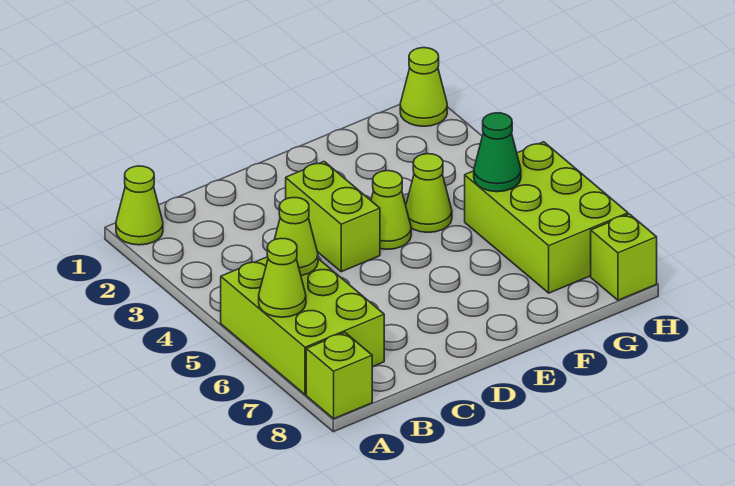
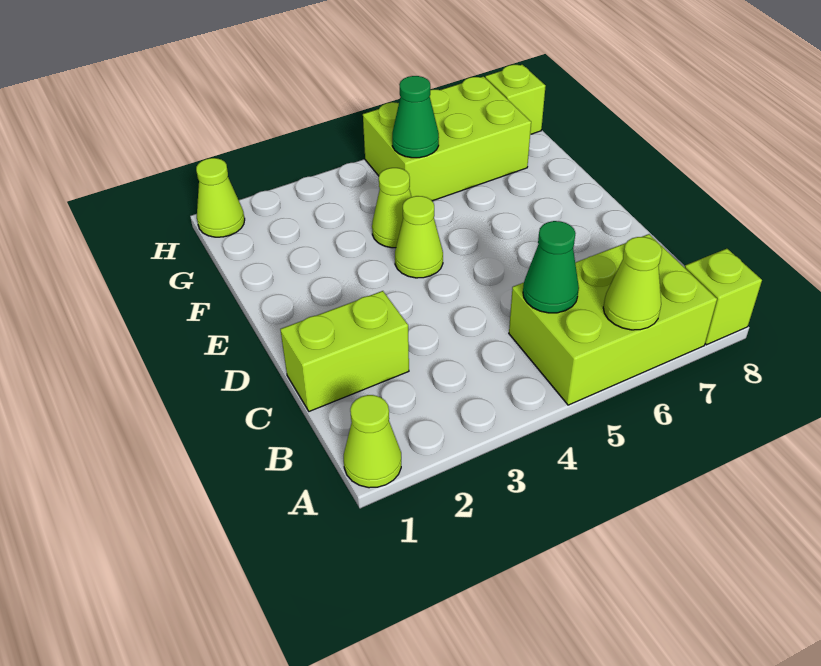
lime 1x1 cone [274,198,318,276] -> green 1x1 cone [523,221,579,313]
lime 1x2 brick [286,162,380,272] -> lime 1x2 brick moved to [280,291,409,411]

